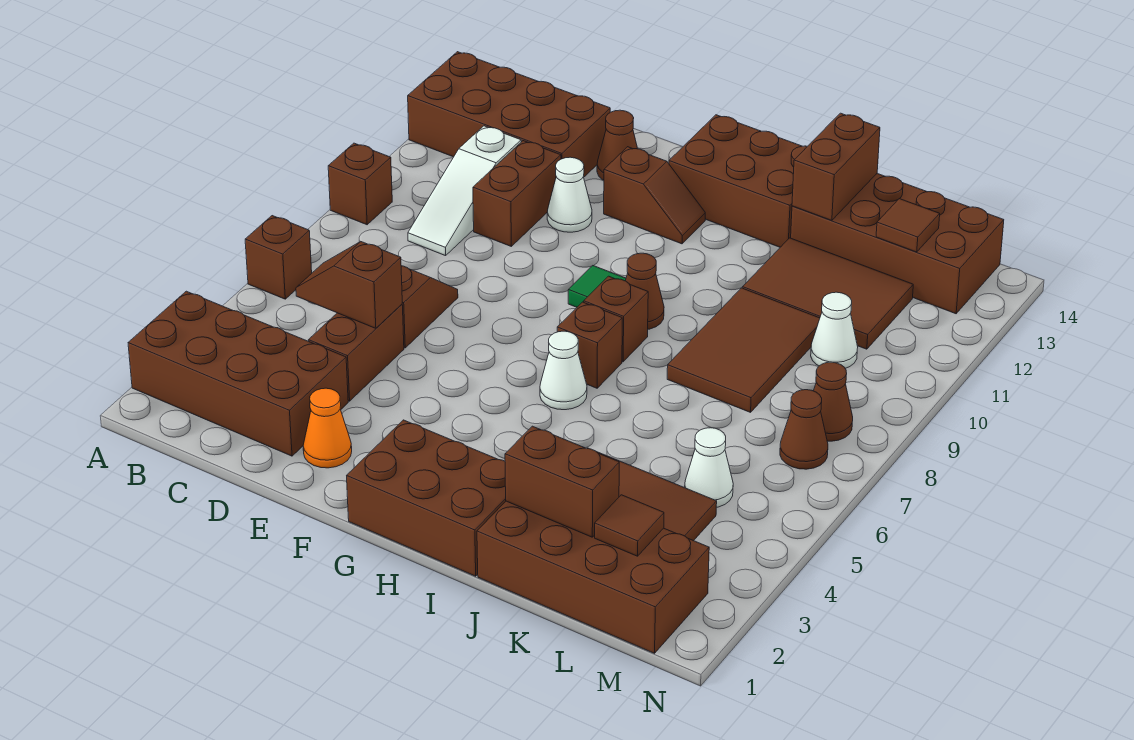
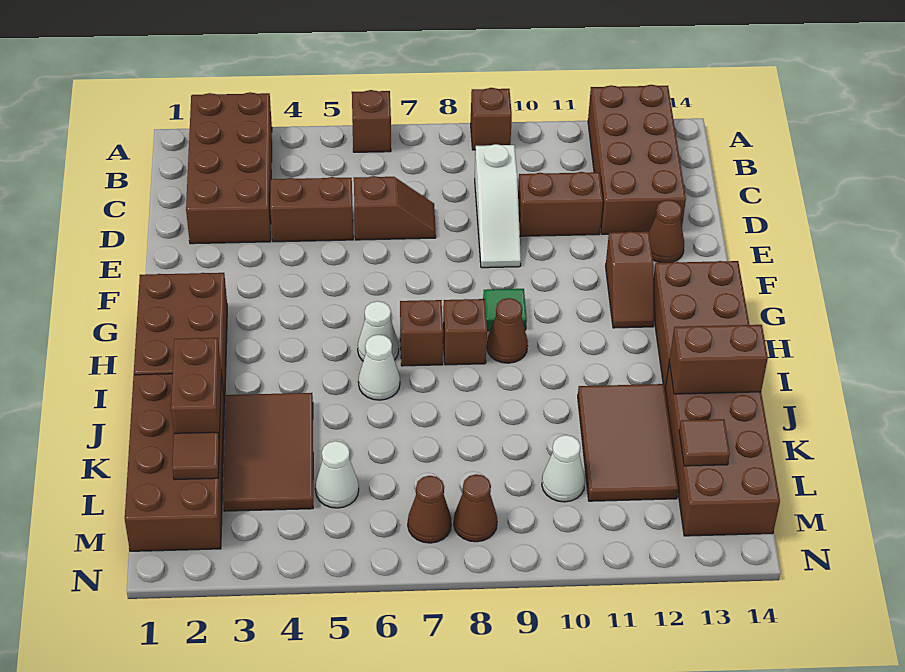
brown 1x2 slope [296,242,402,328] -> none
white 1x3 slope [408,126,521,256] -> white 1x3 slope turned to [475,144,521,268]
orange 1x1 cone [303,388,352,468] -> none
white 1x1 cone [547,157,592,232] -> white 1x1 cone moved to [358,335,400,400]
brown 2x3 tile [667,288,820,412] -> none

